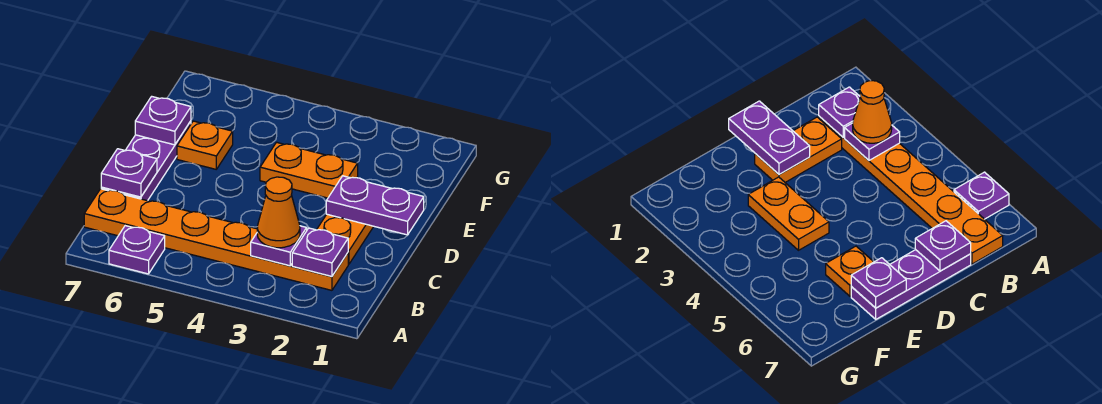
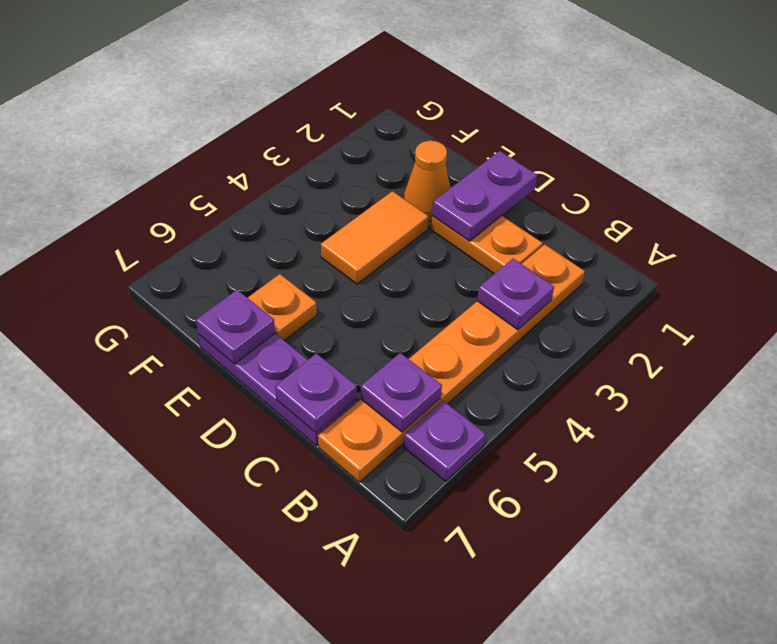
purple 1x1 plate [292,228,348,276] -> purple 1x1 plate moved to [361,353,442,432]
orange 1x1 cone [257,177,300,248] -> orange 1x1 cone moved to [404,141,450,221]
orange 1x2 plate [260,142,358,198] -> orange 1x2 tile [321,191,428,284]

